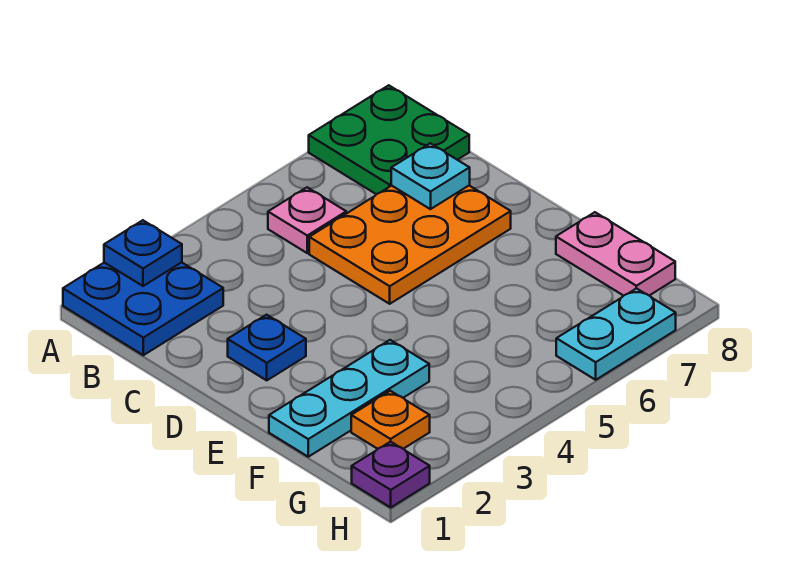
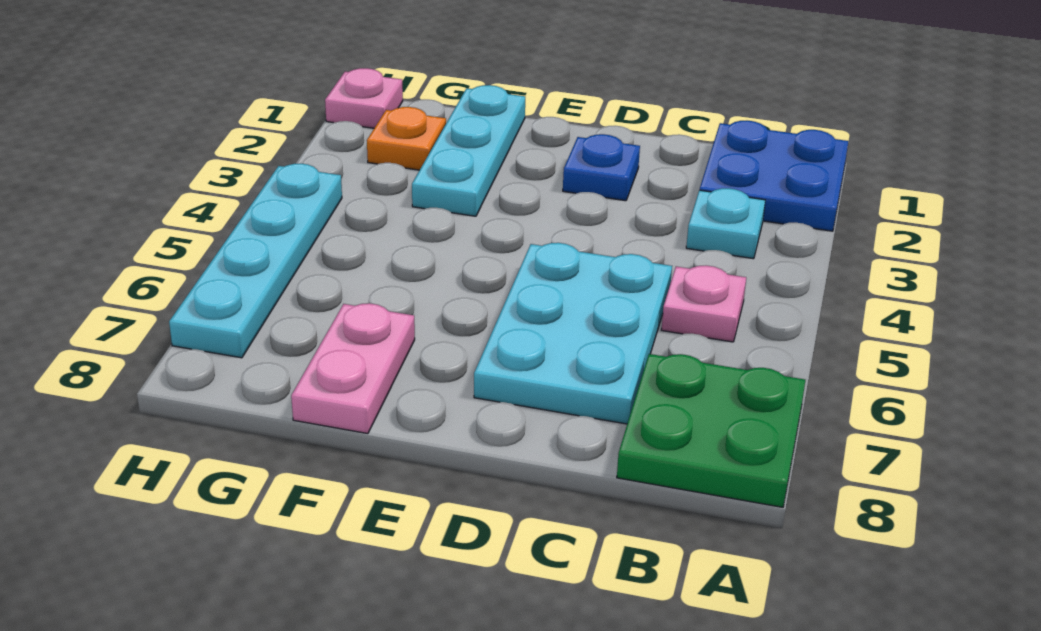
blue 1x1 plate [104,220,182,286] -> none
orange 2x3 plate [309,186,511,304] -> cyan 2x3 plate [474,243,672,424]
cyan 1x1 plate [391,143,470,209] -> cyan 1x1 plate moved to [686,188,765,259]
pink 1x2 plate [556,212,675,296] -> pink 1x2 plate turned to [291,303,415,434]
purple 1x1 plate [352,442,430,507] -> pink 1x1 plate [325,68,403,128]
cyan 1x2 plate [556,288,676,380] -> cyan 1x4 plate [169,164,342,358]

